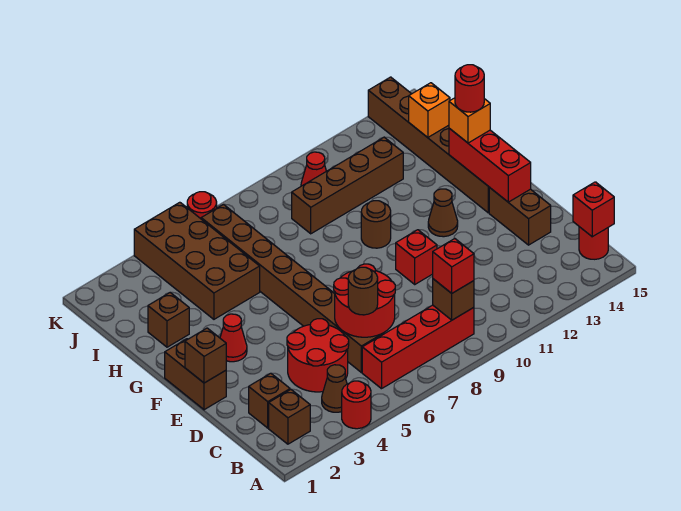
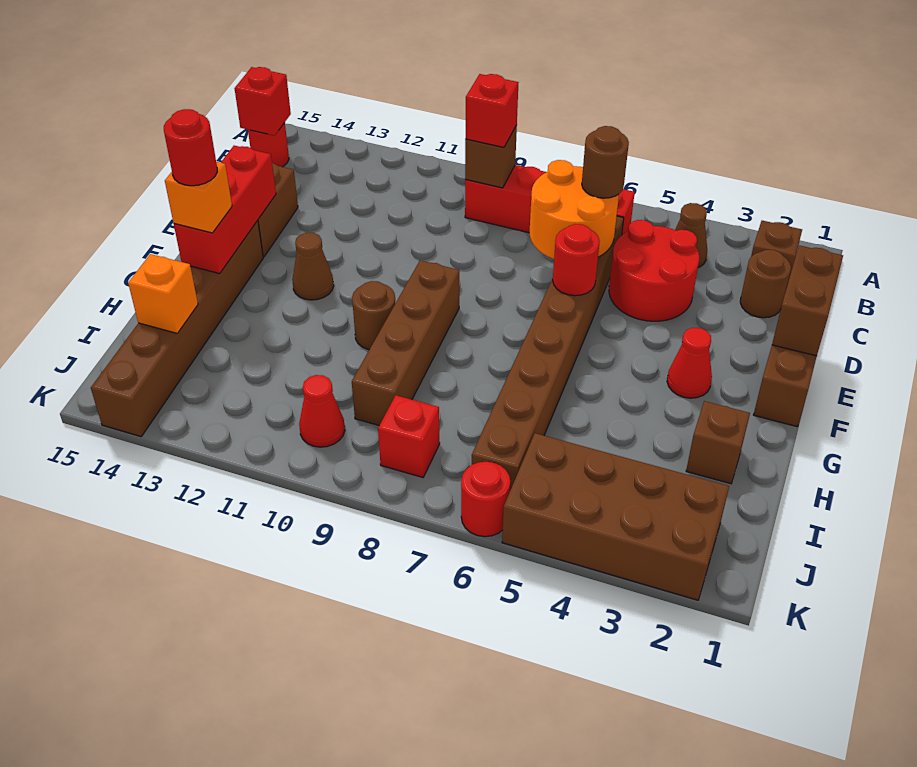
red 1x1 round brick [342,381,371,429] -> red 1x1 round brick moved to [553,224,600,296]
brown 1x1 brick [249,373,290,428] -> brown 1x1 round brick [740,250,791,318]
red 2x2 round brick [334,264,395,337] -> orange 2x2 round brick [529,160,619,259]
brown 1x1 brick [185,328,226,383] -> brown 1x2 brick [772,245,843,356]
red 1x1 brick [396,230,437,284] -> red 1x1 brick moved to [378,395,440,477]
brown 2x4 brick [134,202,260,319] -> brown 2x4 brick turned to [502,433,729,600]
brown 1x4 brick [292,137,403,234] -> brown 1x4 brick turned to [352,260,459,425]

